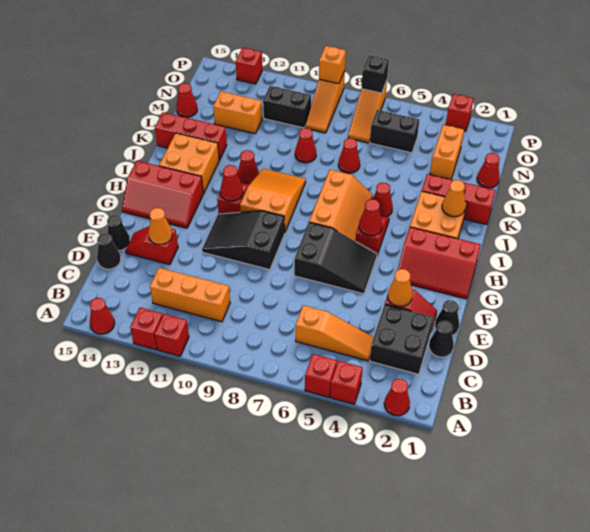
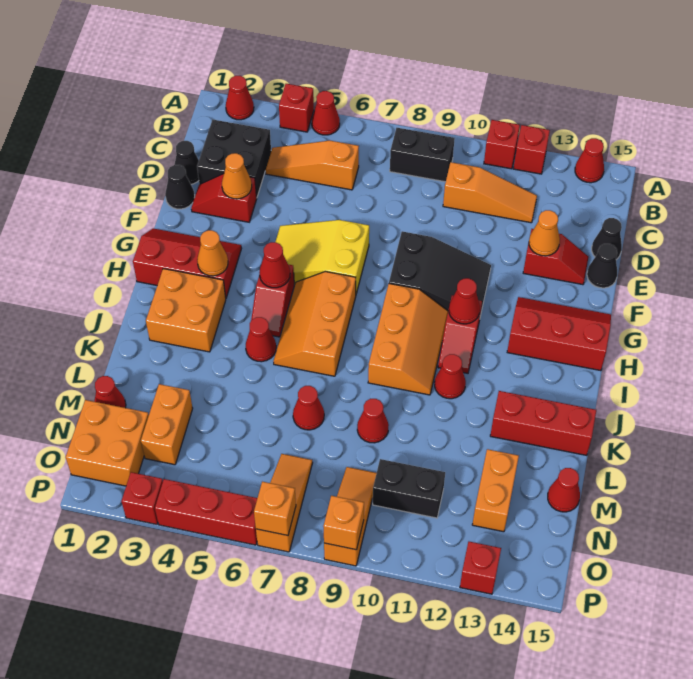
red 1x1 brick [305,354,337,397] -> red 1x1 cone [312,91,340,135]
orange 1x3 brick [150,268,230,322] -> orange 1x3 slope [443,162,537,223]
black 2x3 slope [294,222,377,294] -> yellow 2x3 slope [275,220,369,294]
orange 2x3 slope [240,169,306,232] -> orange 2x3 slope turned to [368,284,448,395]
orange 2x2 brick [159,133,219,193] -> orange 2x2 brick moved to [66,400,149,486]
orange 1x1 cone [442,180,465,217] -> orange 1x1 cone moved to [197,230,228,276]
red 1x3 brick [422,174,496,225] -> red 1x3 brick moved to [155,479,257,545]
orange 1x2 brick [213,91,262,134] -> orange 1x2 brick turned to [472,449,519,532]
black 1x2 brick [370,110,419,153] -> black 1x2 brick moved to [390,128,455,182]
black 1x1 brick [361,55,389,93] -> orange 1x1 brick [254,482,296,535]

